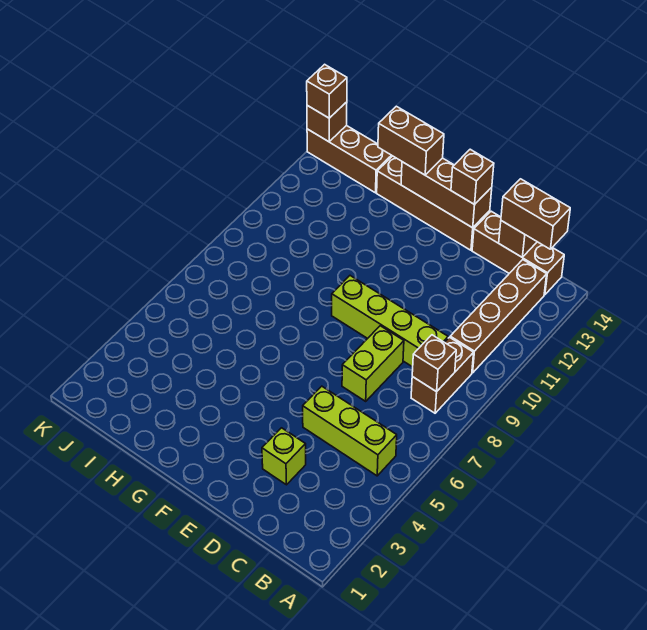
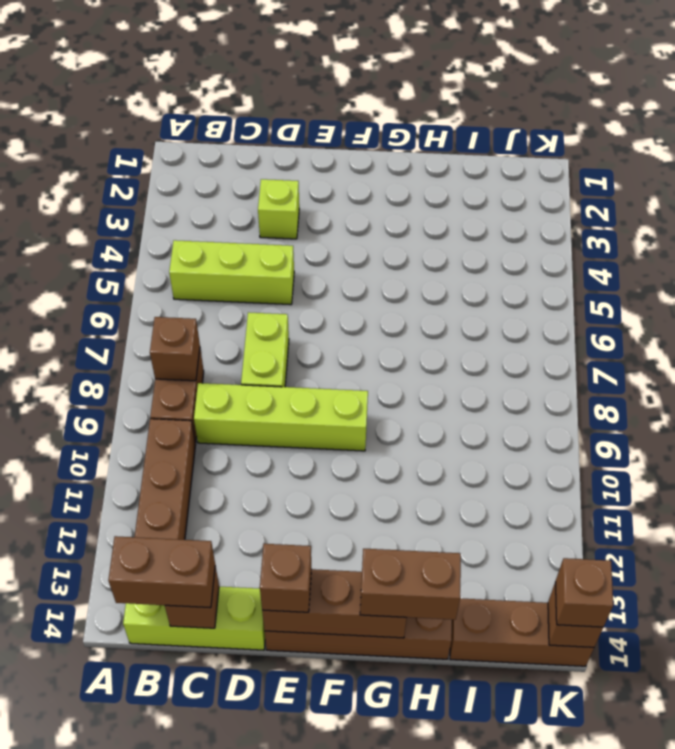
brown 1x3 brick [472,211,564,295] -> lime 1x3 brick [123,587,265,650]

